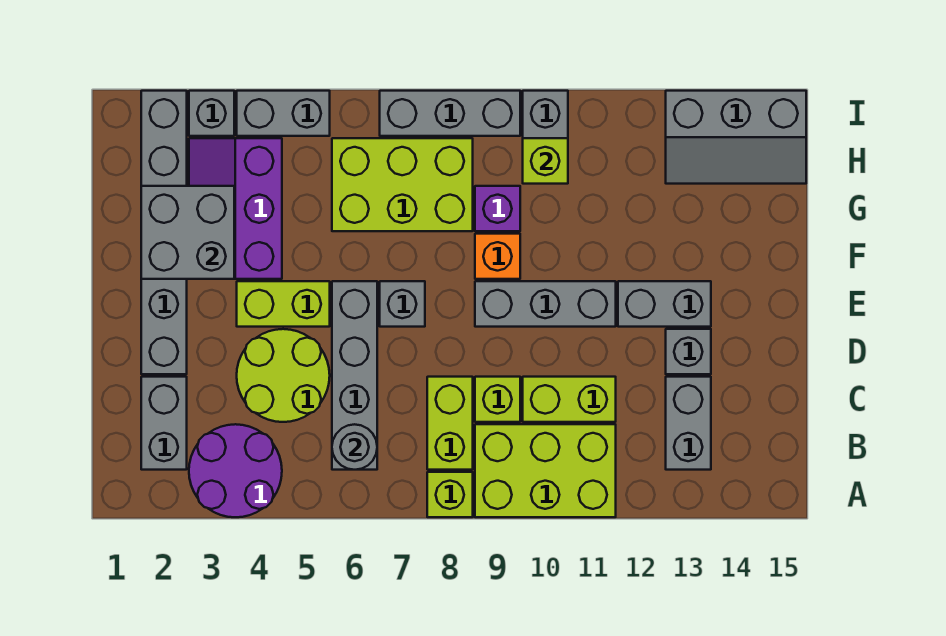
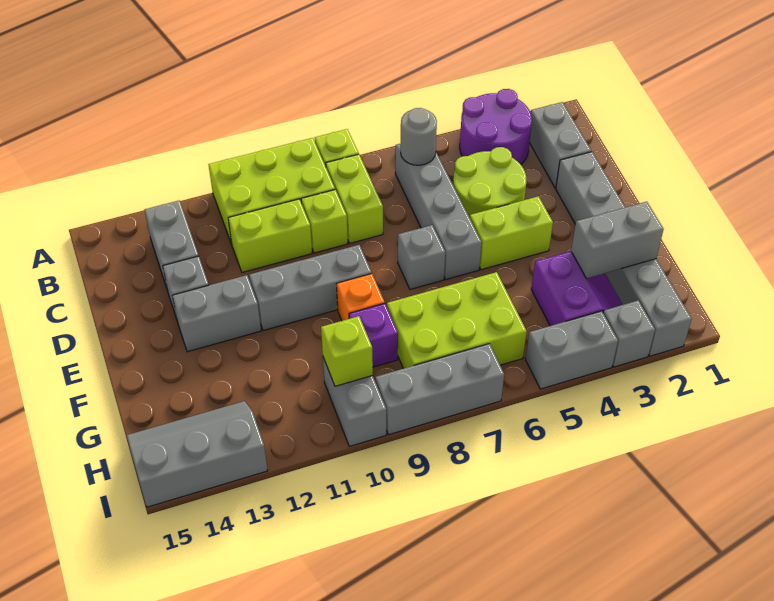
grey 2x2 brick [141,186,234,279] -> grey 1x2 brick [571,202,664,278]
purple 2x3 slope [189,138,282,279] -> purple 2x2 slope [531,252,623,326]

